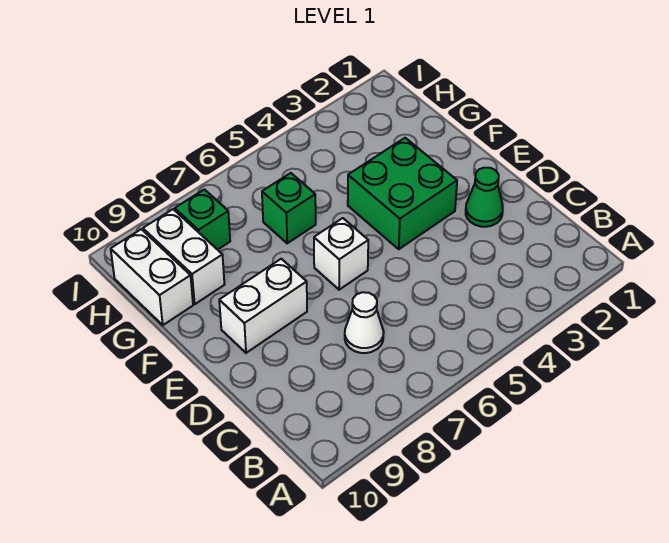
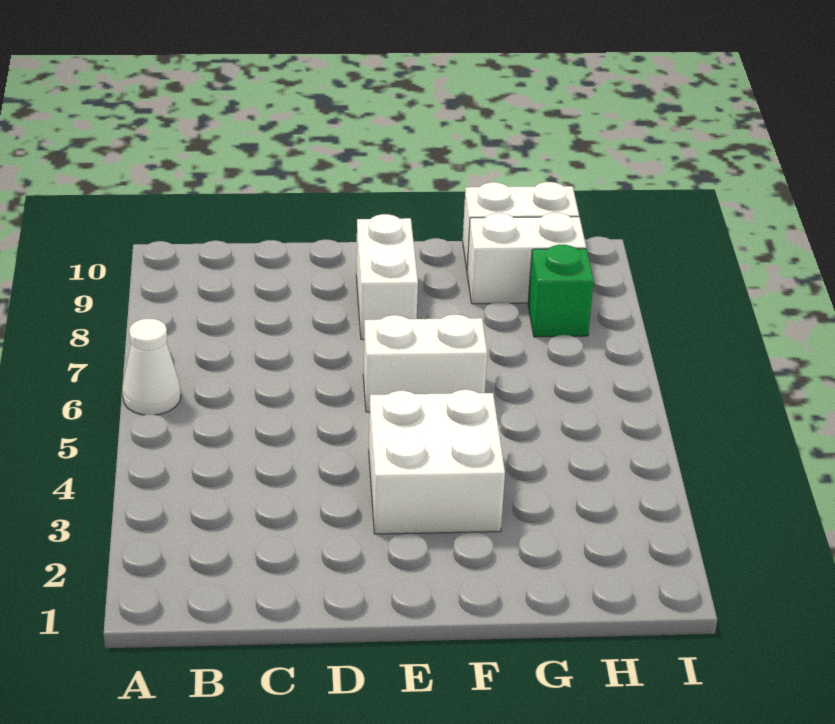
white 1x1 cone [345,292,384,353] -> white 1x1 cone moved to [122,319,181,415]
green 1x1 cone [466,168,503,227] -> none
green 2x2 brick [348,138,457,249] -> white 2x2 brick [369,390,505,534]
white 1x1 brick [314,218,368,290] -> white 1x2 brick [363,315,487,412]
green 1x1 brick [262,173,316,243] -> none

